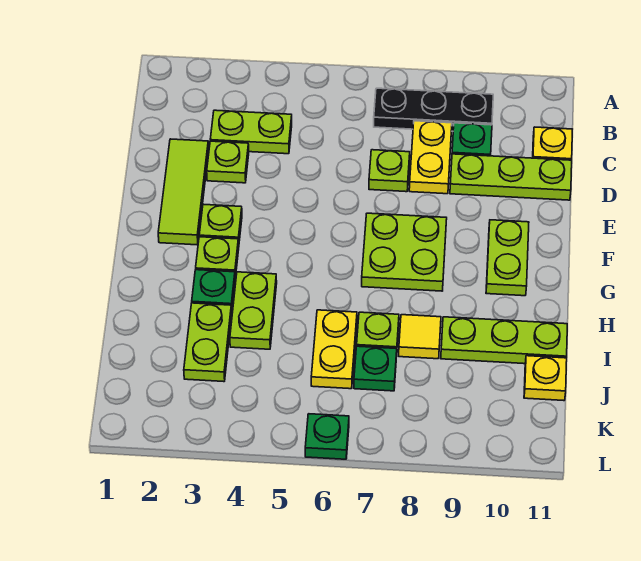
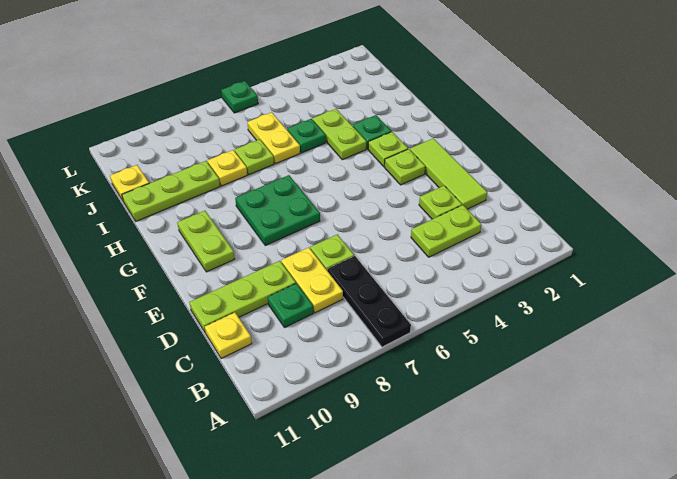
black 1x3 plate [374,88,493,131] -> black 1x3 plate turned to [328,256,411,347]
lime 2x2 plate [362,213,447,291] -> green 2x2 plate [235,175,320,245]
lime 1x2 plate [184,303,232,382] -> none
yellow 1x1 tile [399,315,441,359] -> yellow 1x1 plate [207,150,247,186]
green 1x1 plate [354,346,397,391] -> green 1x1 plate moved to [287,119,326,153]

